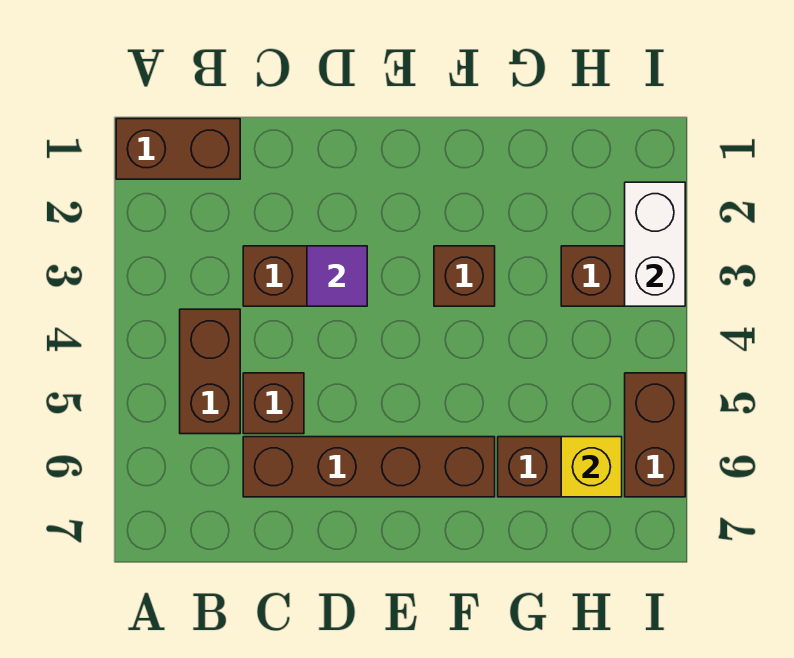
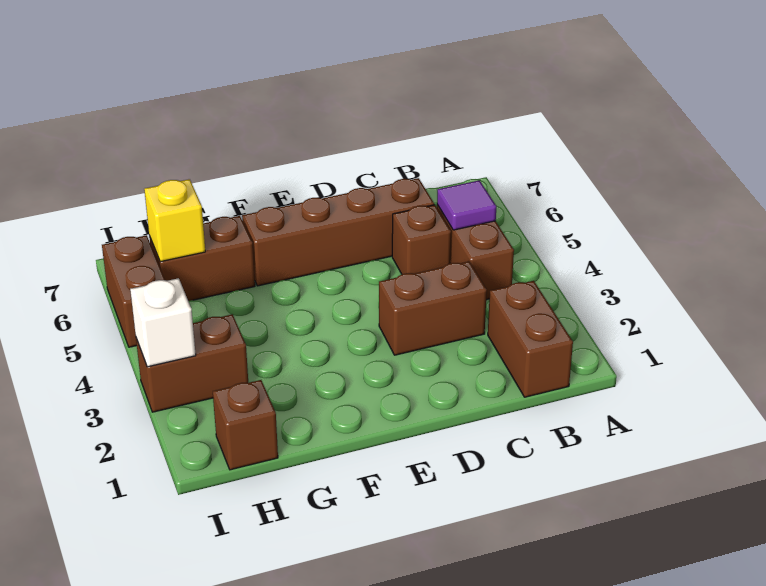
brown 1x2 brick [116,119,240,179] -> brown 1x2 brick turned to [488,281,573,397]
purple 1x1 tile [307,246,367,306] -> purple 1x1 tile moved to [437,180,496,230]
brown 1x1 brick [434,246,495,306] -> brown 1x1 brick moved to [213,380,278,470]
white 1x2 brick [625,182,685,306] -> white 1x1 brick [130,278,196,367]

